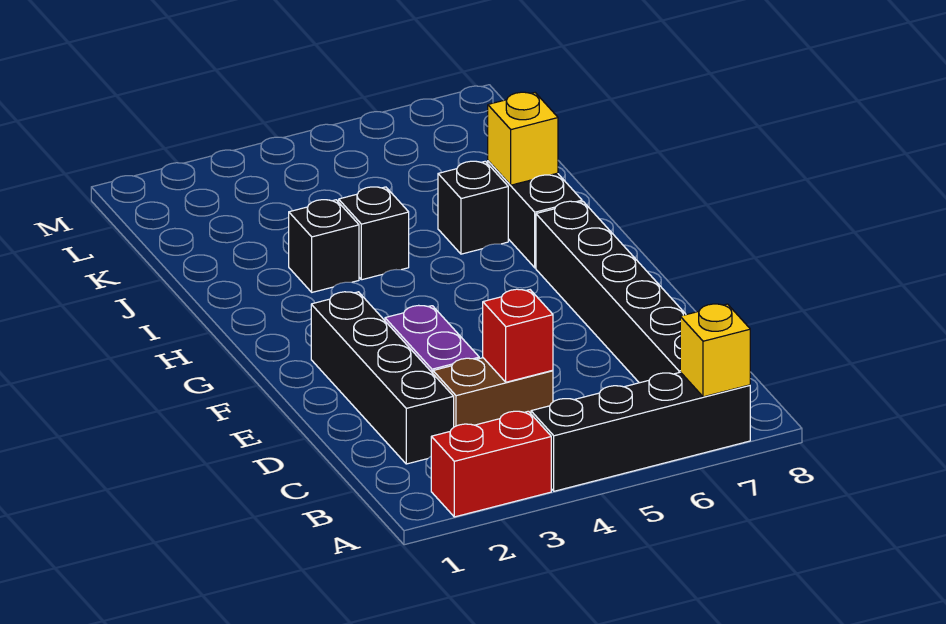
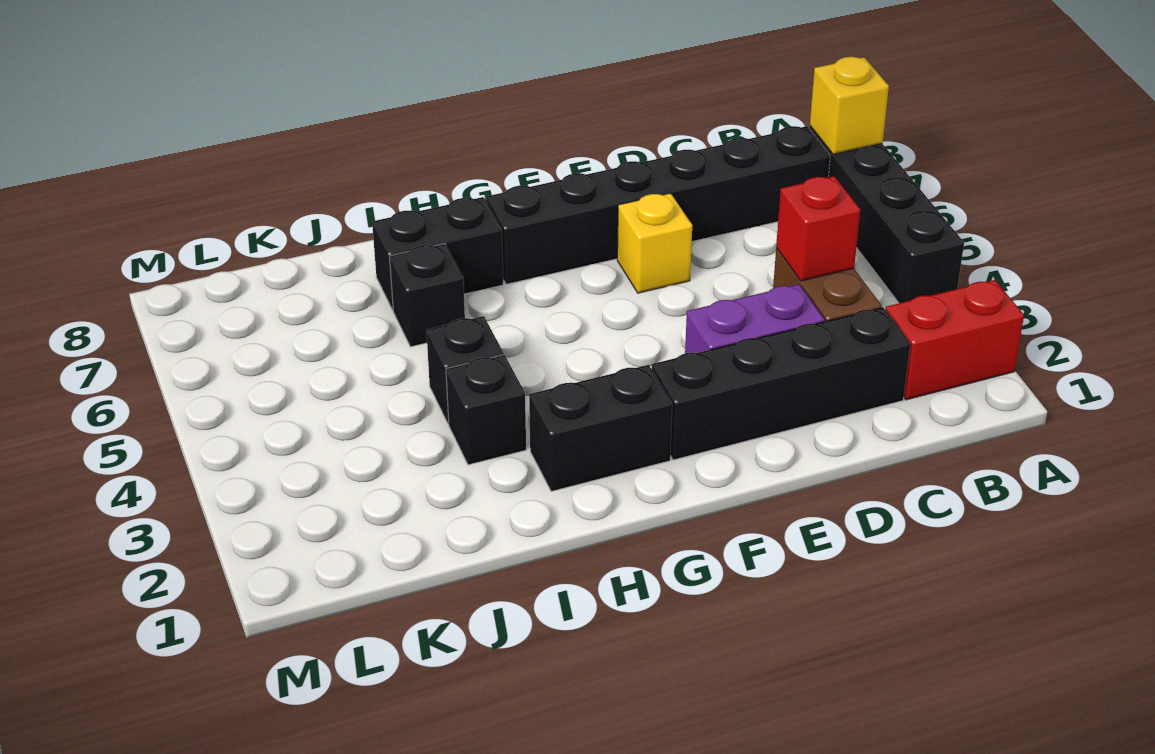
red 1x2 brick [431,411,551,517] -> red 1x2 brick turned to [886,280,1024,400]
none -> black 1x2 brick [529,365,672,491]
yellow 1x1 brick [488,92,558,185] -> yellow 1x1 brick moved to [617,193,692,293]

